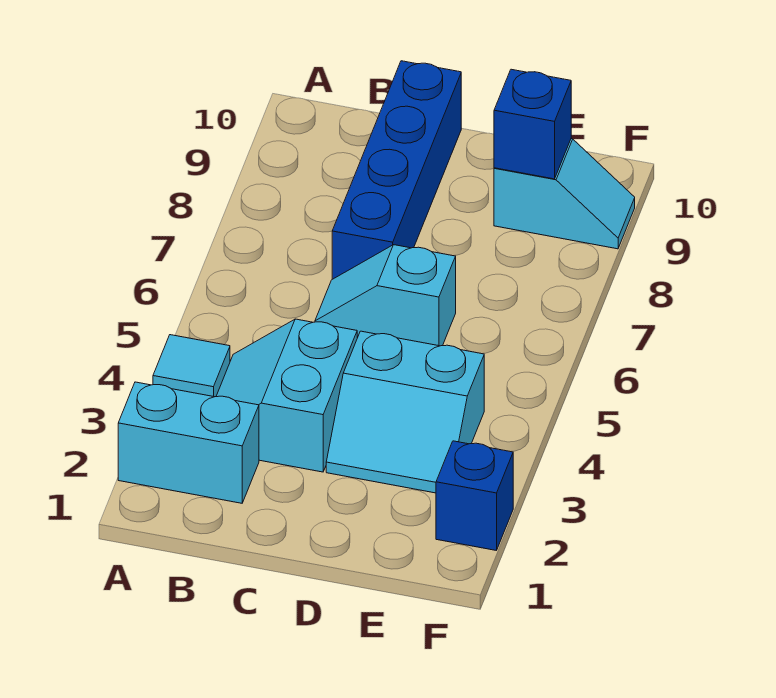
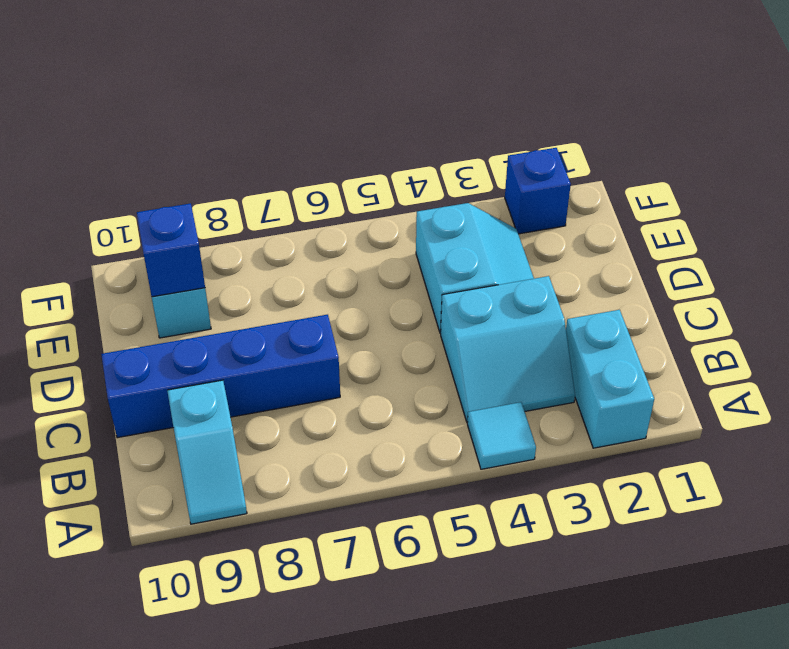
cyan 1x2 slope [315,245,456,346] -> cyan 1x2 slope moved to [167,380,247,524]

